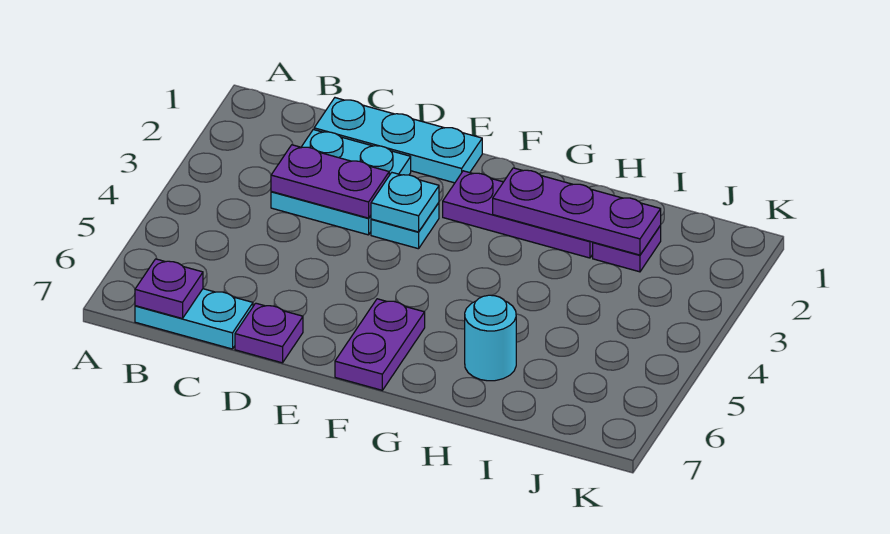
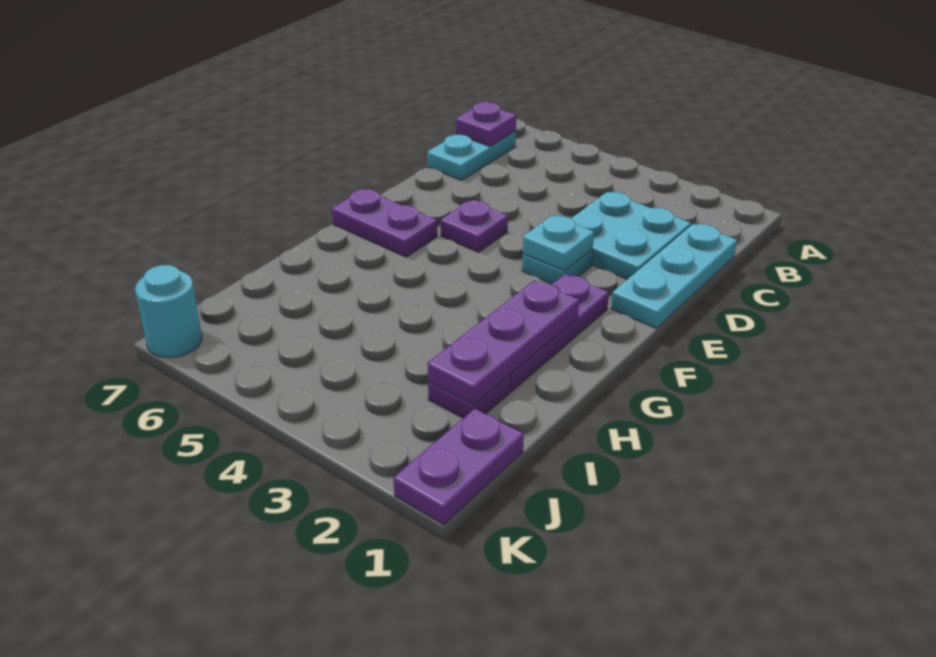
purple 1x2 plate [271,145,389,218] -> purple 1x2 plate moved to [393,409,524,525]
purple 1x1 plate [235,303,303,363] -> purple 1x1 plate moved to [441,200,508,252]
cyan 1x1 round brick [465,295,516,381] -> cyan 1x1 round brick moved to [135,265,202,358]

